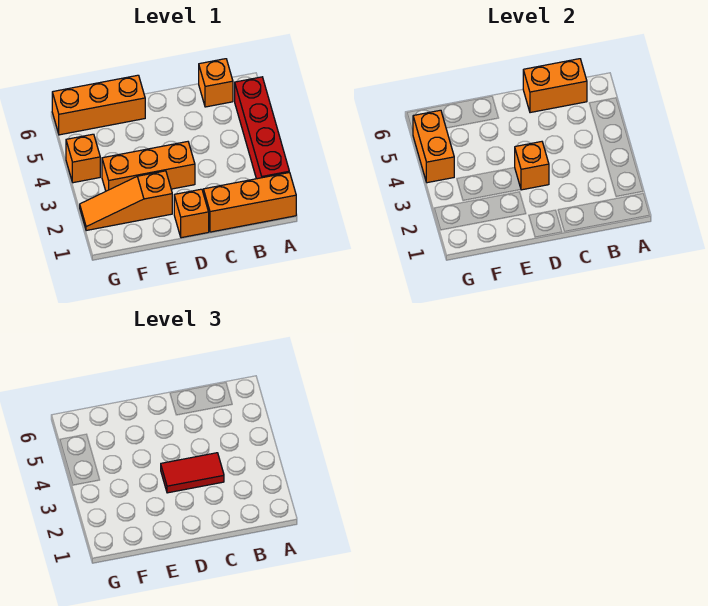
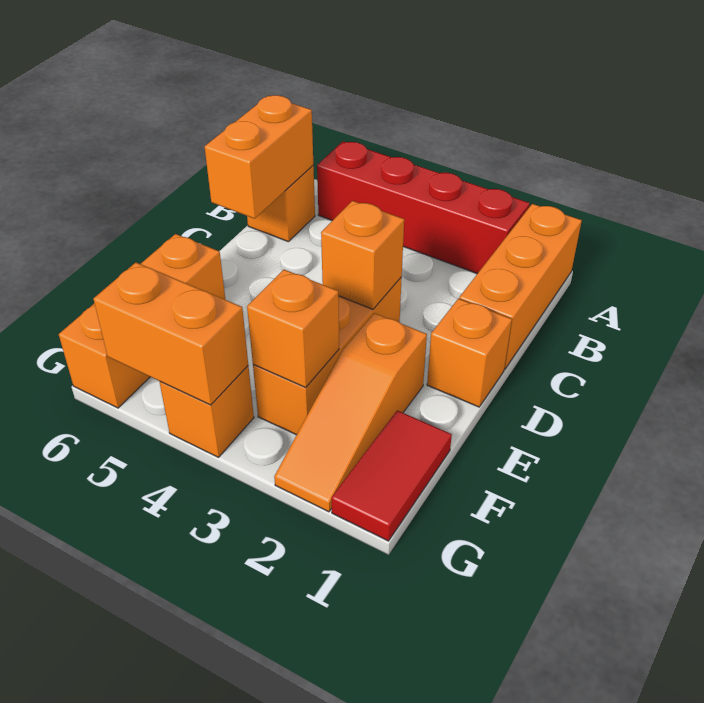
red 1x2 tile [161,453,224,493] -> red 1x2 tile moved to [331,410,452,541]
none -> orange 1x1 brick [247,270,339,388]

